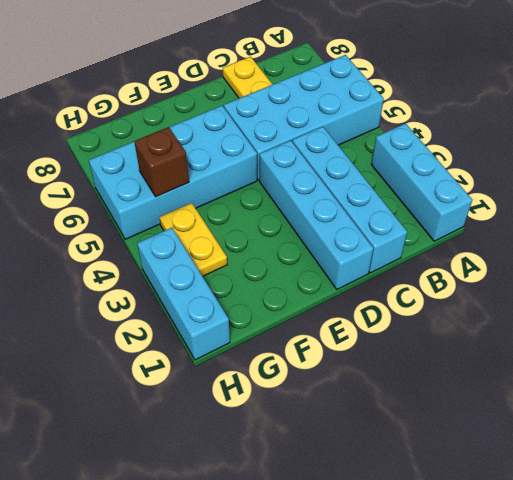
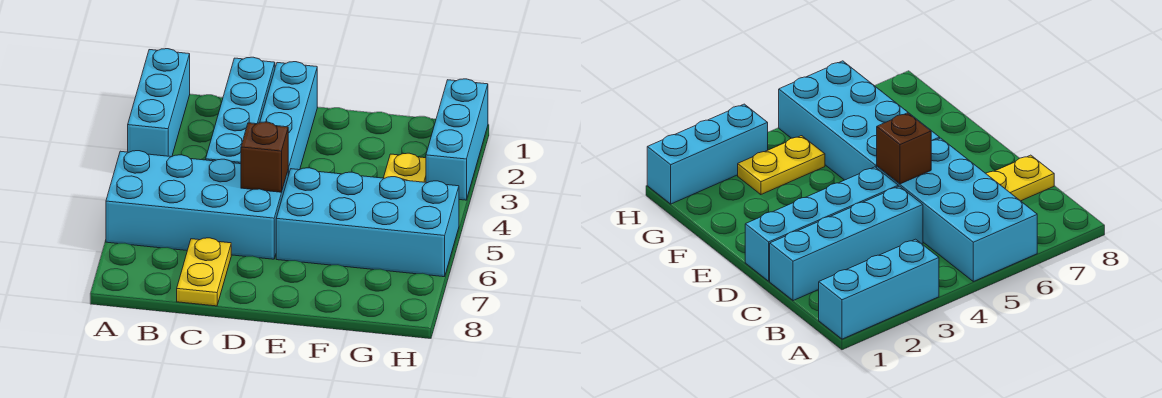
brown 1x1 brick [134,127,189,197] -> brown 1x1 brick moved to [241,122,289,192]

